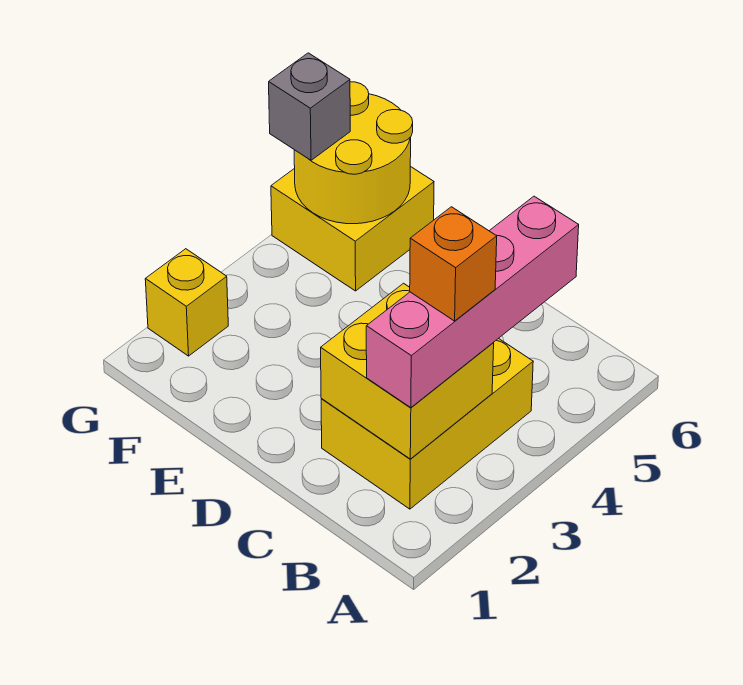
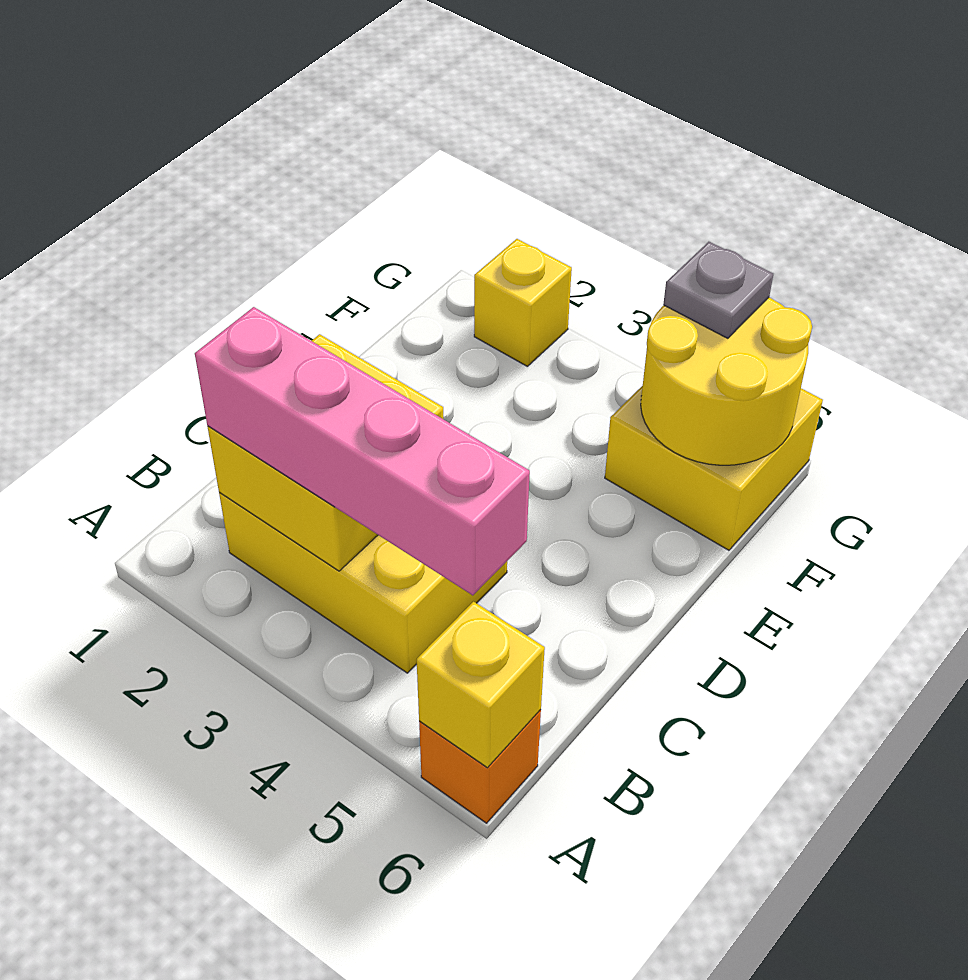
none -> yellow 1x1 brick [417,602,545,768]
orange 1x1 brick [410,207,497,321] -> orange 1x1 brick moved to [419,710,541,823]
grey 1x1 brick [269,53,350,160] -> grey 1x1 plate [663,242,773,338]

